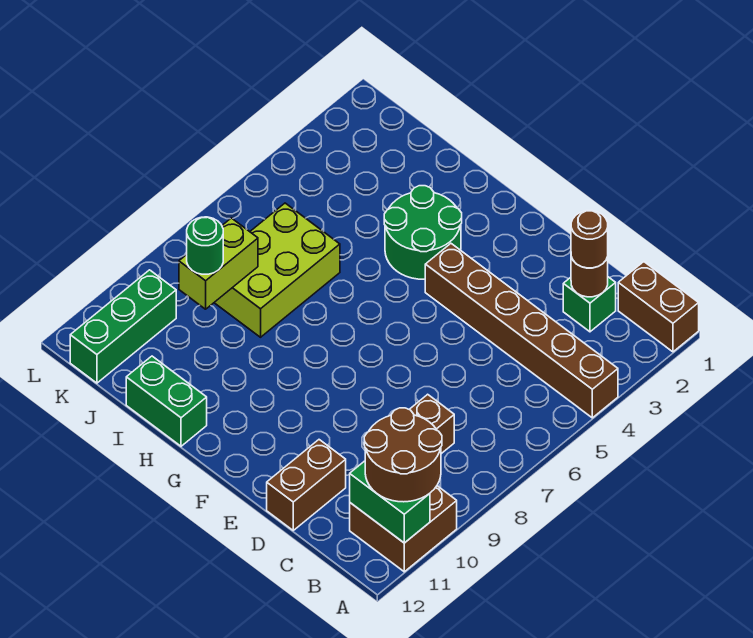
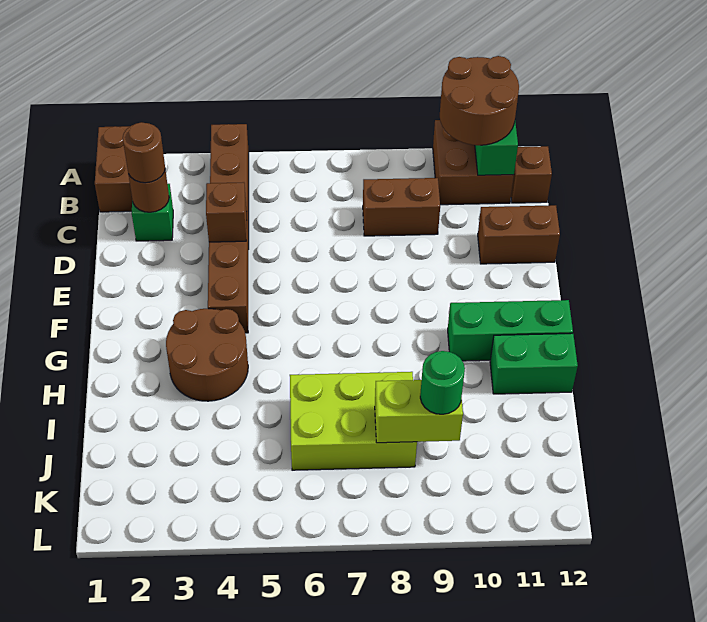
none -> brown 1x1 brick [511,146,552,203]
none -> brown 1x1 brick [206,182,247,242]
green 2x2 round brick [384,186,462,279] -> brown 2x2 round brick [166,309,248,401]
green 1x2 brick [126,356,207,446] -> green 1x2 brick turned to [490,333,578,394]
green 1x3 brick [70,270,176,383] -> green 1x3 brick moved to [448,300,573,361]

